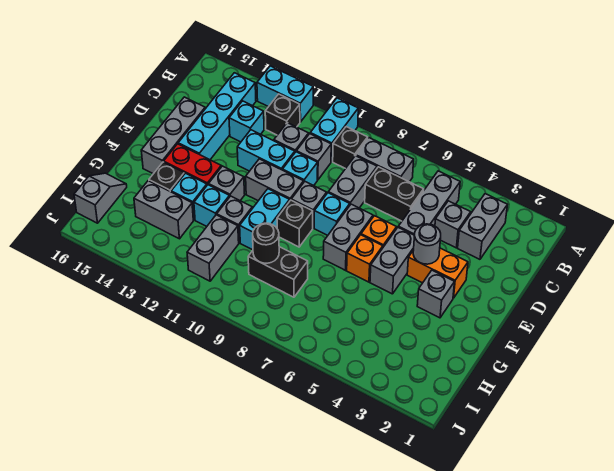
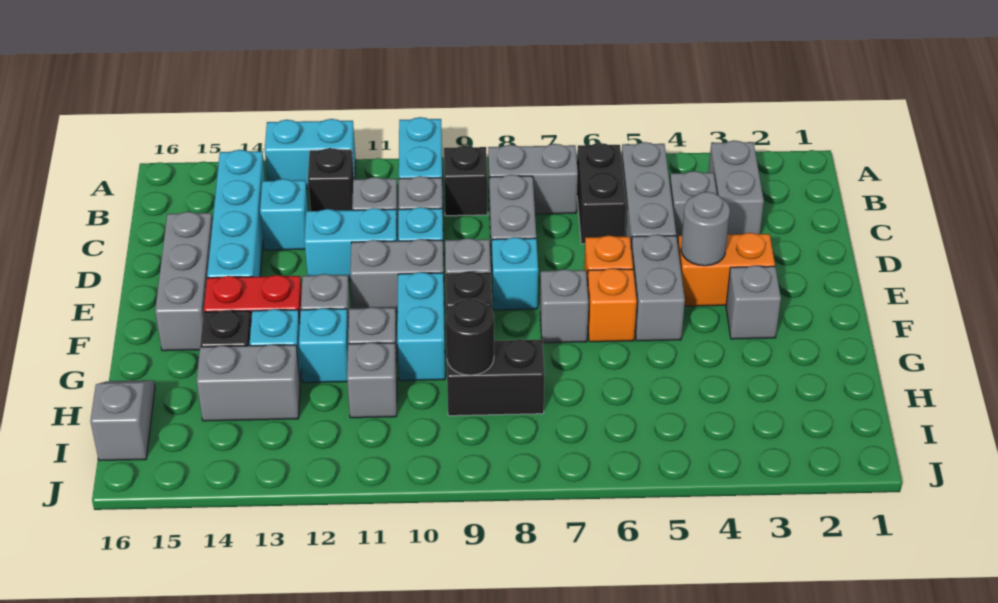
black 1x2 brick [365,167,424,221] -> black 1x2 brick turned to [577,143,626,244]
grey 1x2 brick [323,204,373,270] -> grey 1x1 brick [540,269,589,343]
grey 1x2 brick [187,215,239,281] -> grey 1x1 brick [347,342,397,418]

